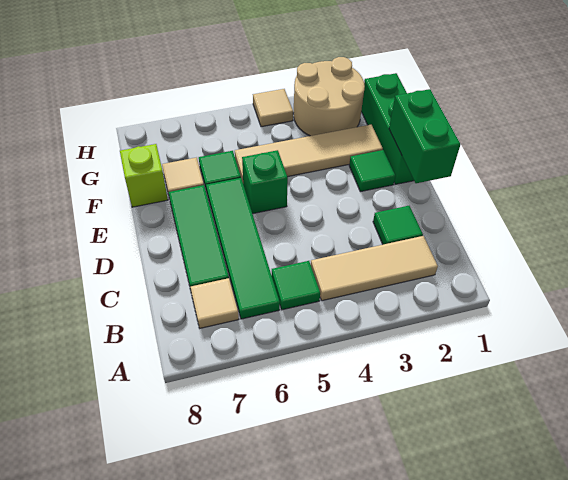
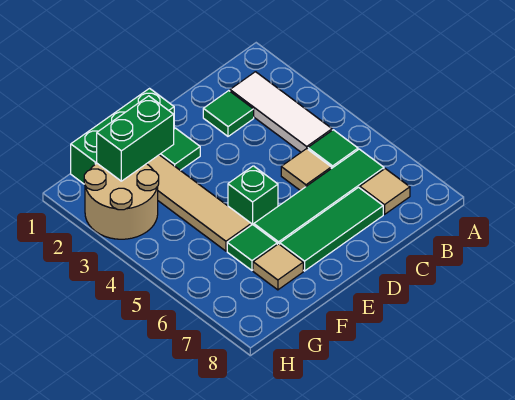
tan 1x3 tile [311,236,438,301] -> white 1x3 tile [230,72,332,152]
green 1x2 brick [389,89,461,183] -> green 1x2 brick moved to [97,96,174,181]
lime 1x1 brick [120,144,168,207] -> none
tan 1x1 tile [253,89,293,127] -> tan 1x1 tile moved to [281,149,331,191]

